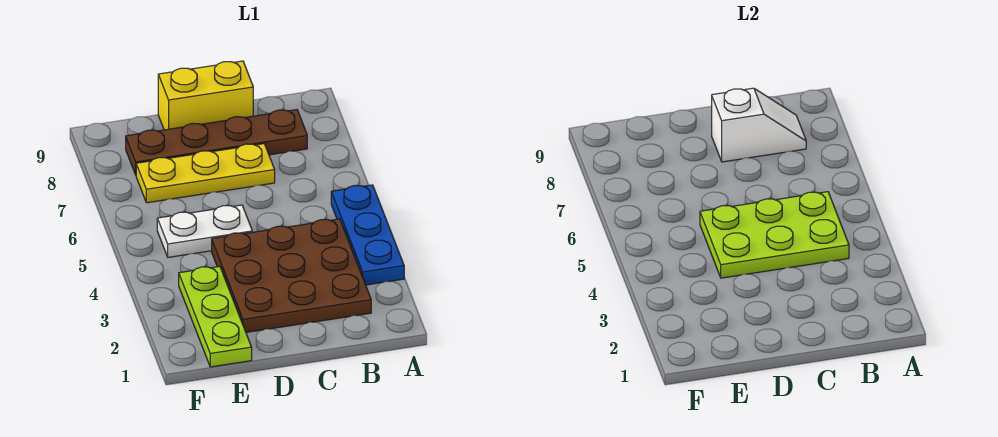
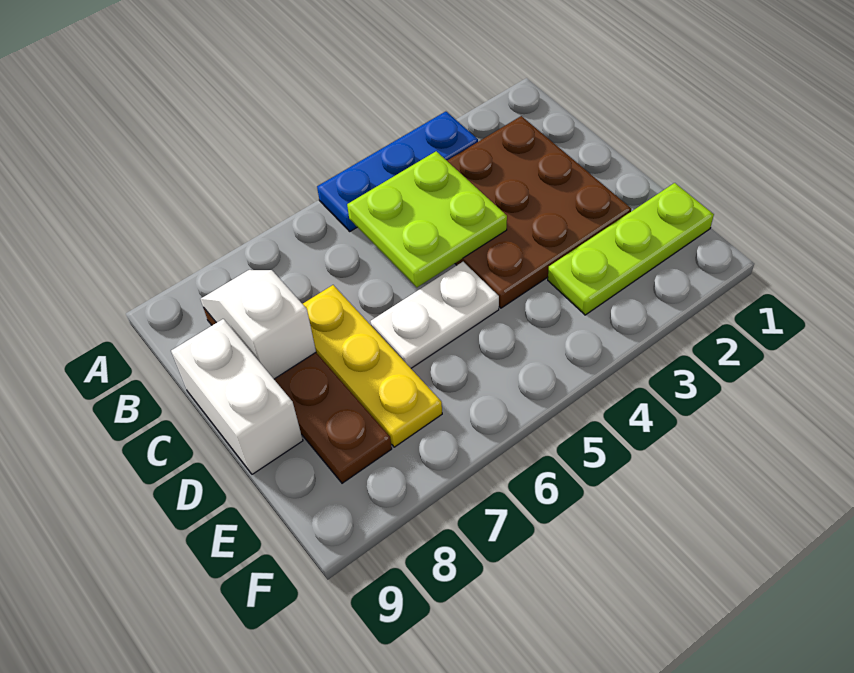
lime 2x3 plate [700,192,849,278] -> lime 2x2 plate [347,151,507,287]
yellow 1x2 brick [158,61,253,130] -> white 1x2 brick [171,319,303,474]
white 1x2 plate [157,205,252,257] -> white 1x2 plate turned to [370,262,499,368]

